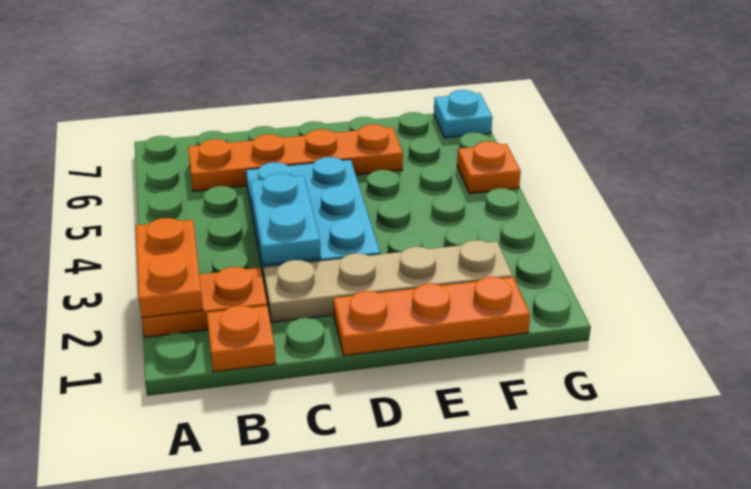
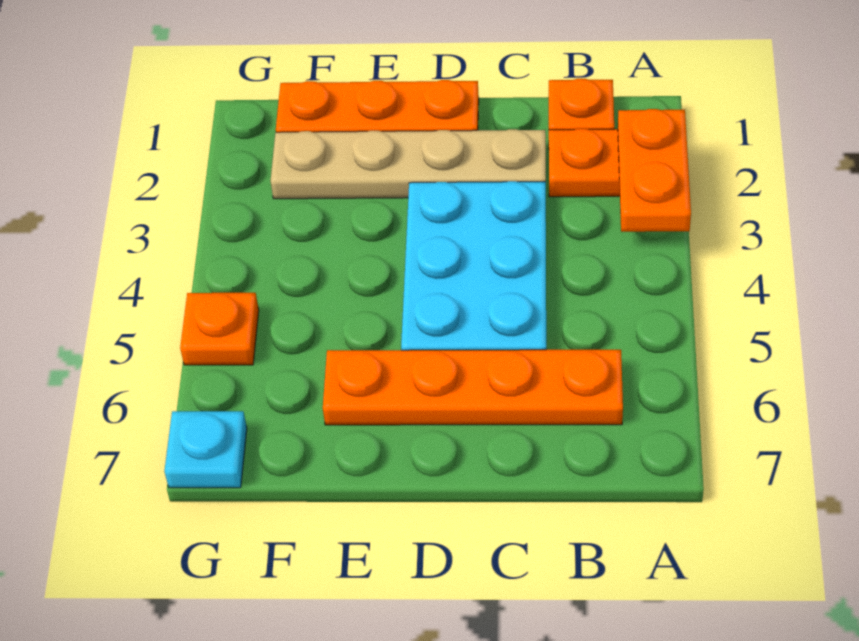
cyan 1x2 plate [250,173,321,265] -> none

